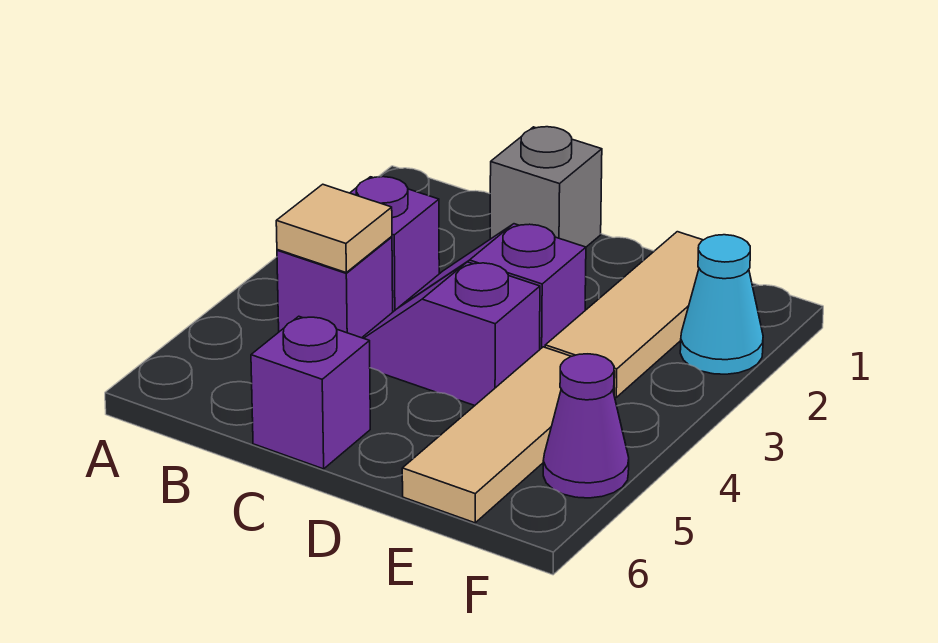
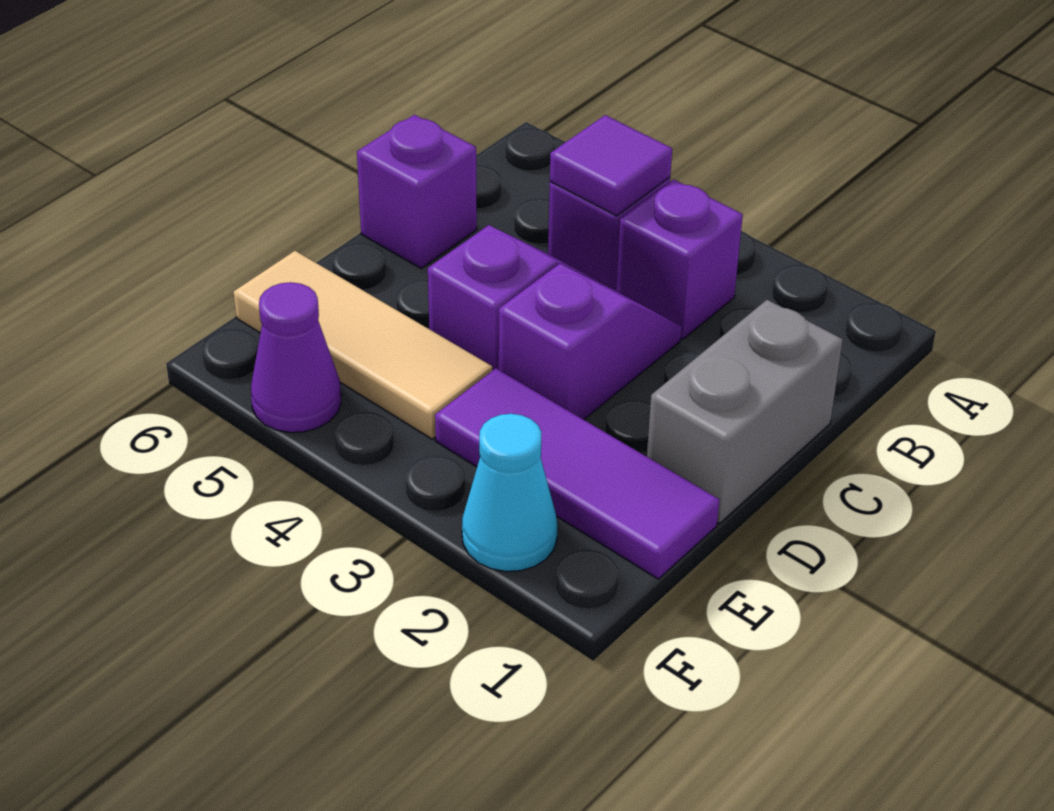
tan 1x1 tile [276,184,392,272] -> purple 1x1 tile [550,115,672,216]
grey 1x1 brick [490,127,602,247] -> grey 1x2 brick [647,300,843,524]
tan 1x3 tile [545,232,703,397] -> purple 1x3 tile [435,368,719,579]

